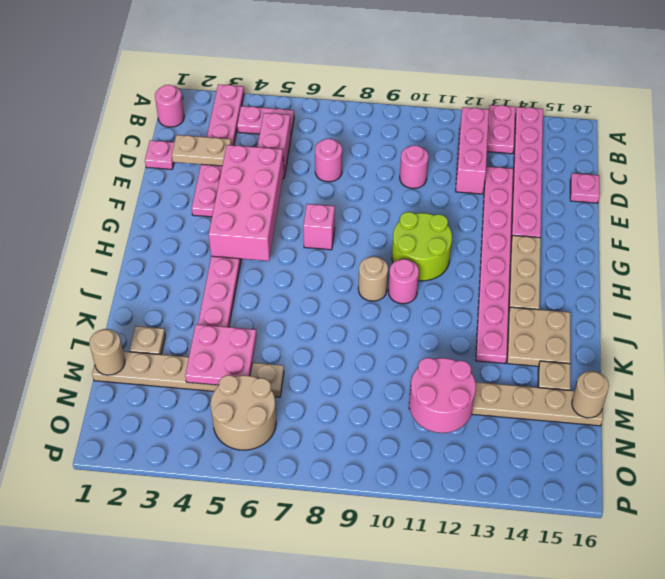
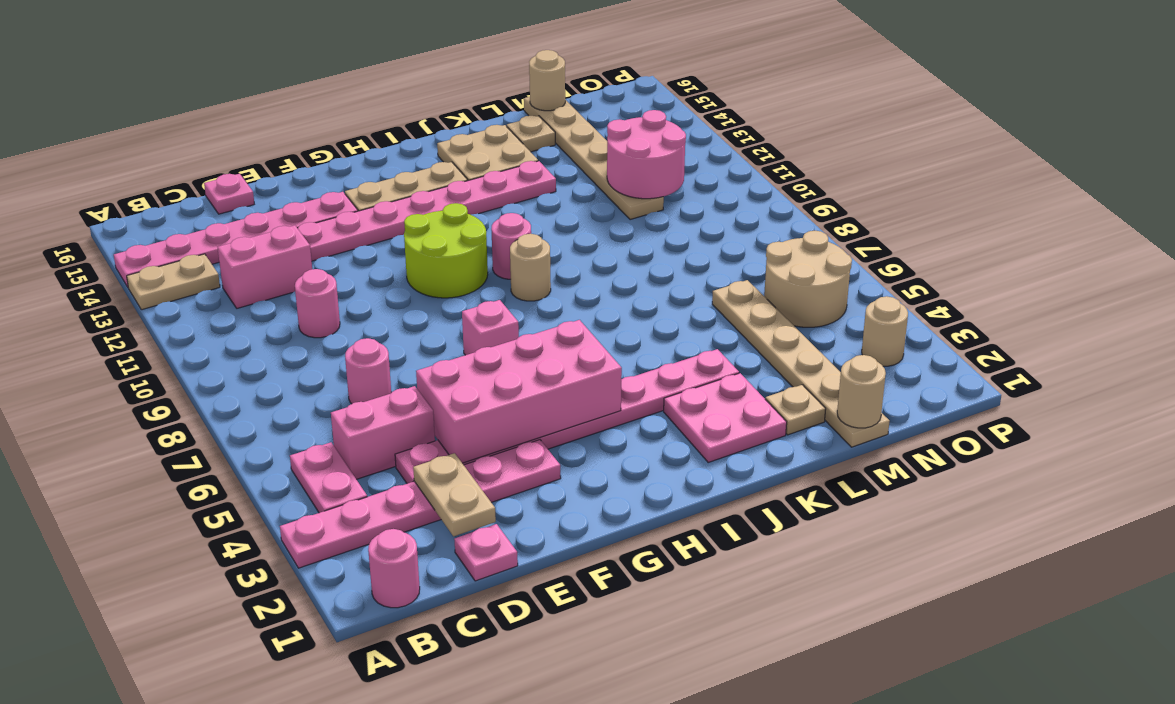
pink 1x2 plate [487,105,515,154] -> tan 1x2 plate [127,254,220,310]
pink 1x3 brick [456,107,489,194] -> pink 1x2 brick [218,225,312,308]
pink 2x2 plate [185,324,257,385] -> pink 2x2 plate moved to [664,373,787,462]
none -> tan 1x1 round brick [862,296,908,366]

